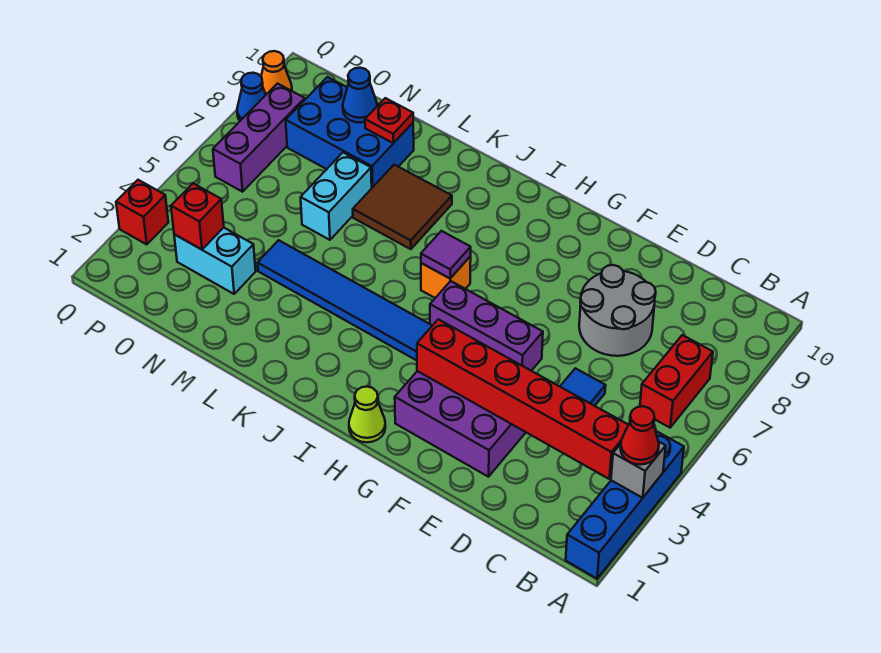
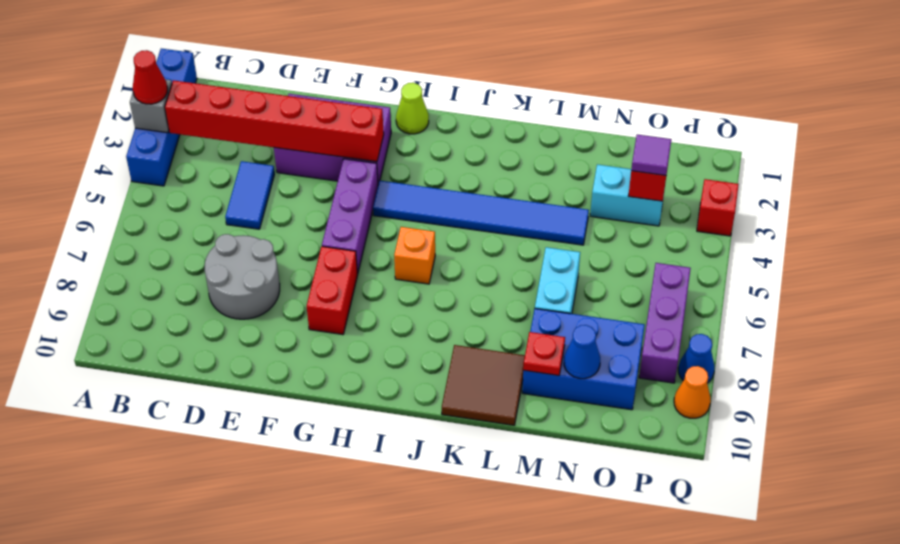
red 1x2 brick [640,335,713,428] -> red 1x2 brick moved to [307,246,358,335]
purple 1x3 brick [430,281,543,371] -> purple 1x3 brick turned to [322,159,378,274]
purple 1x1 tile [421,231,471,278] -> purple 1x1 tile moved to [631,135,671,175]
brown 2x2 tile [353,165,452,249] -> brown 2x2 tile moved to [442,345,525,425]

